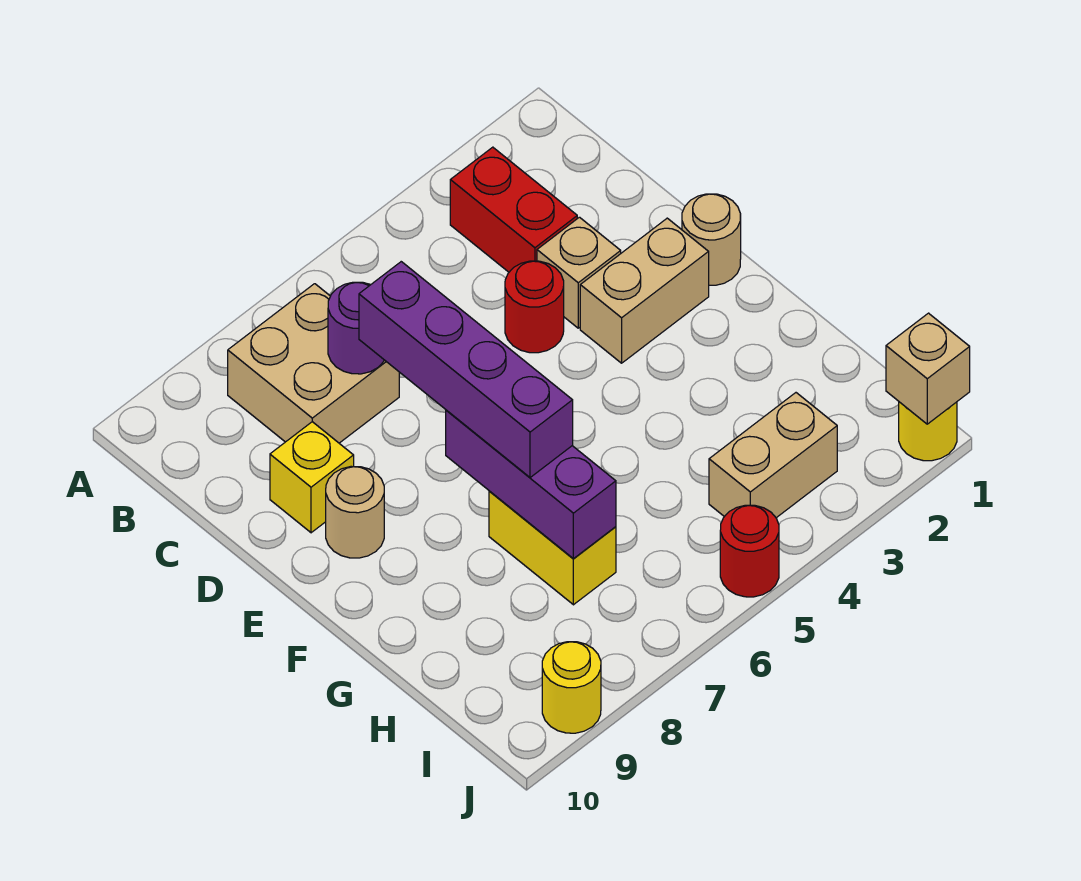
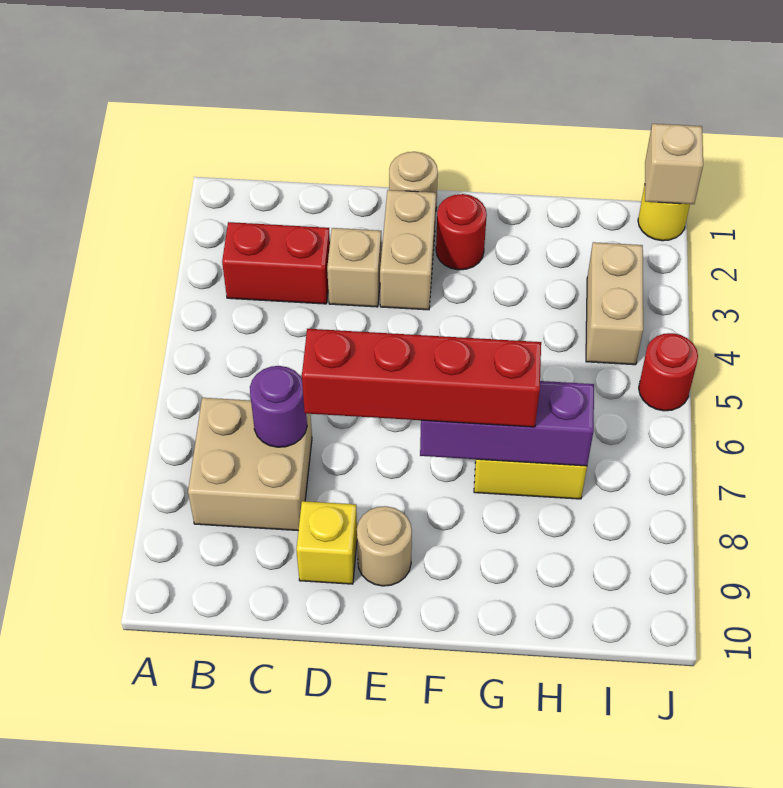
red 1x1 round brick [505,261,564,353] -> red 1x1 round brick moved to [436,194,487,270]
purple 1x4 brick [359,262,573,478] -> red 1x4 brick [302,329,541,427]
yellow 1x1 round brick [542,642,601,733] -> none

